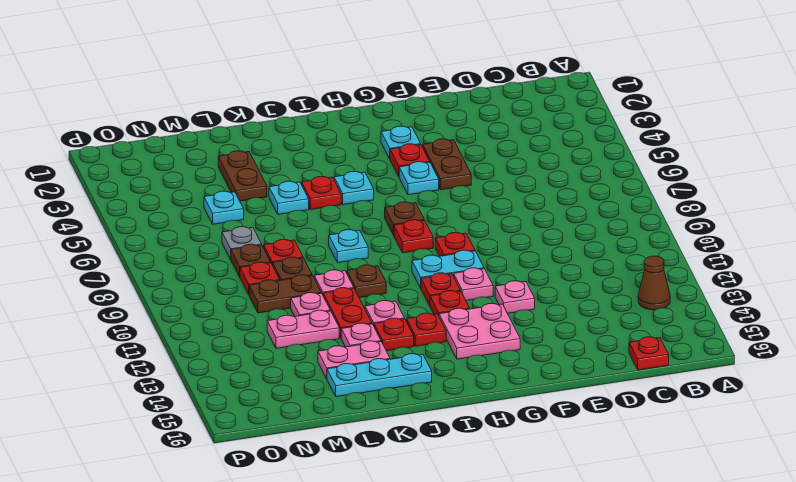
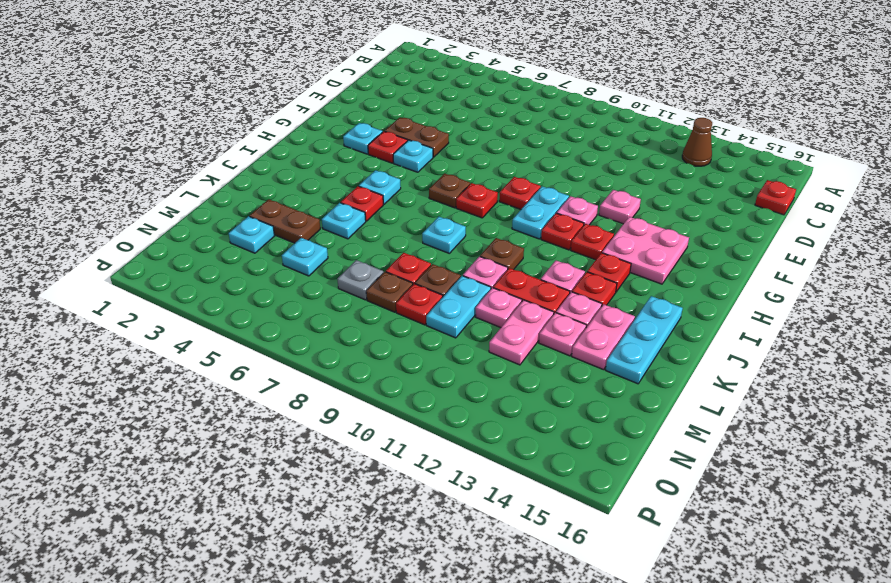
brown 1x2 plate [249,275,321,313] -> cyan 1x2 plate [426,276,491,338]
none -> pink 1x1 plate [539,313,586,356]
none -> cyan 1x1 plate [229,216,274,253]

